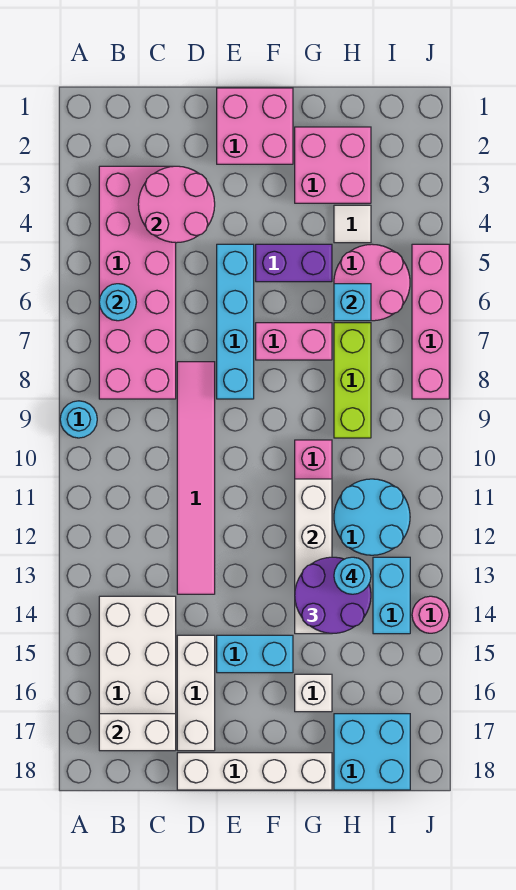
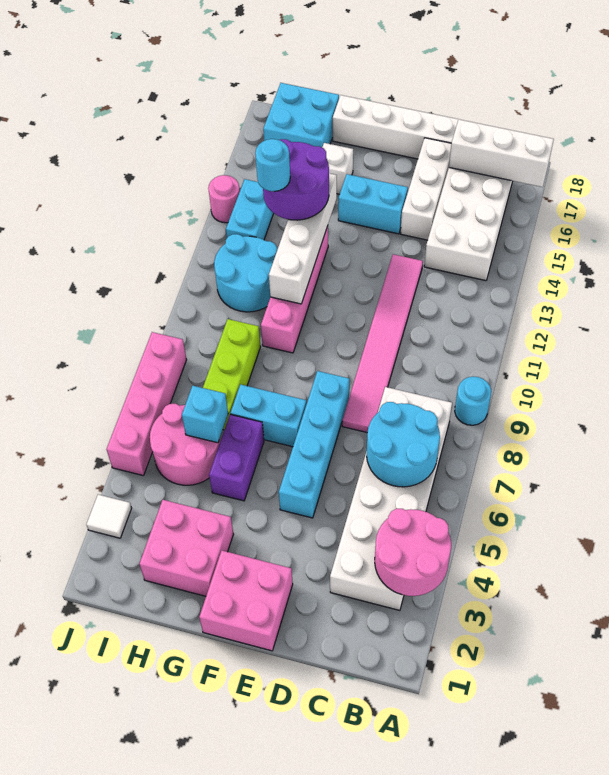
pink 2x6 brick [99,166,176,399] -> white 2x6 brick [330,387,452,610]
cyan 1x1 round brick [99,284,136,321] -> cyan 2x2 round brick [367,402,440,487]
white 1x2 brick [99,714,176,751] -> white 1x3 brick [449,119,554,187]
pink 2x2 round brick [138,166,215,243] -> pink 2x2 round brick moved to [375,509,451,596]
purple 1x2 brick [256,244,332,282] -> purple 1x2 brick turned to [209,414,264,501]
pink 1x2 brick [256,323,332,360] -> cyan 1x2 brick [230,385,306,447]
white 1x1 tile [334,205,371,243] -> white 1x1 tile moved to [86,495,132,538]

